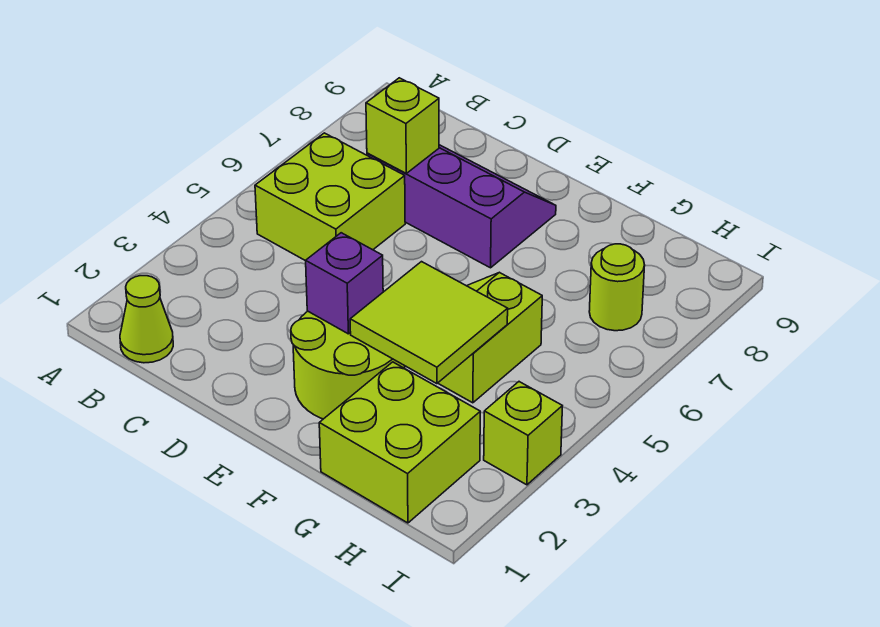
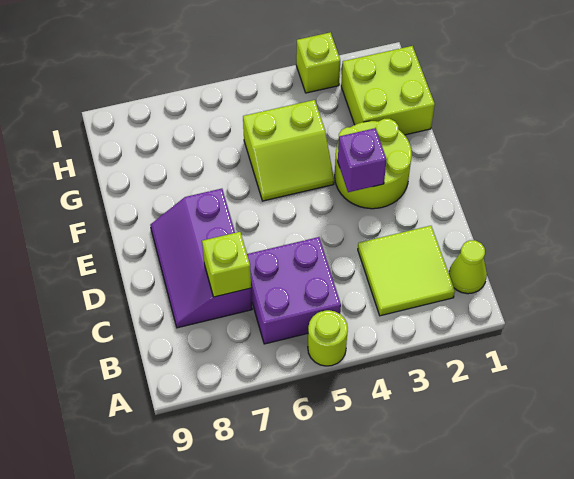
lime 2x2 brick [255,133,405,261] -> purple 2x2 brick [247,237,341,344]
lime 2x2 tile [350,262,508,384] -> lime 2x2 tile moved to [358,226,455,316]
lime 1x1 round brick [589,244,645,331] -> lime 1x1 round brick moved to [308,310,348,366]

